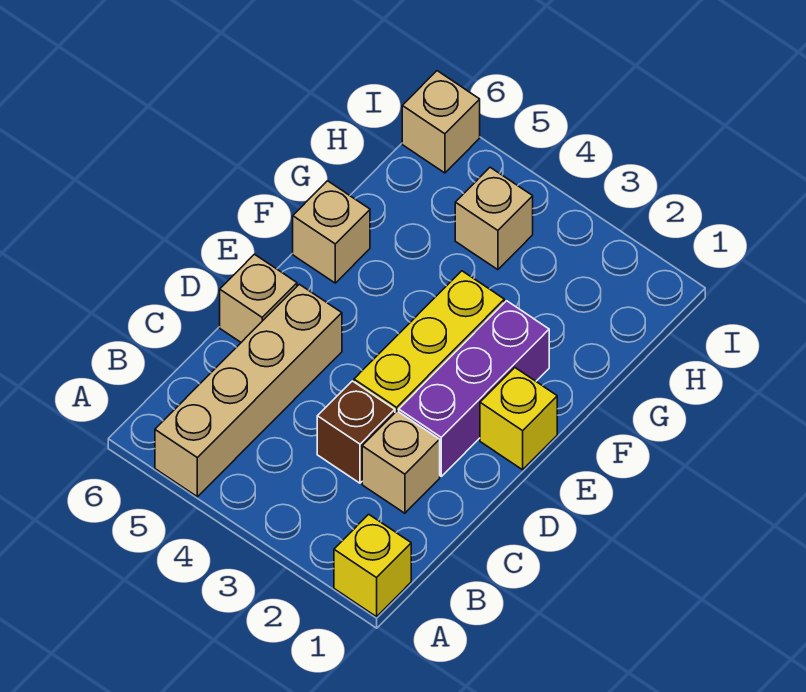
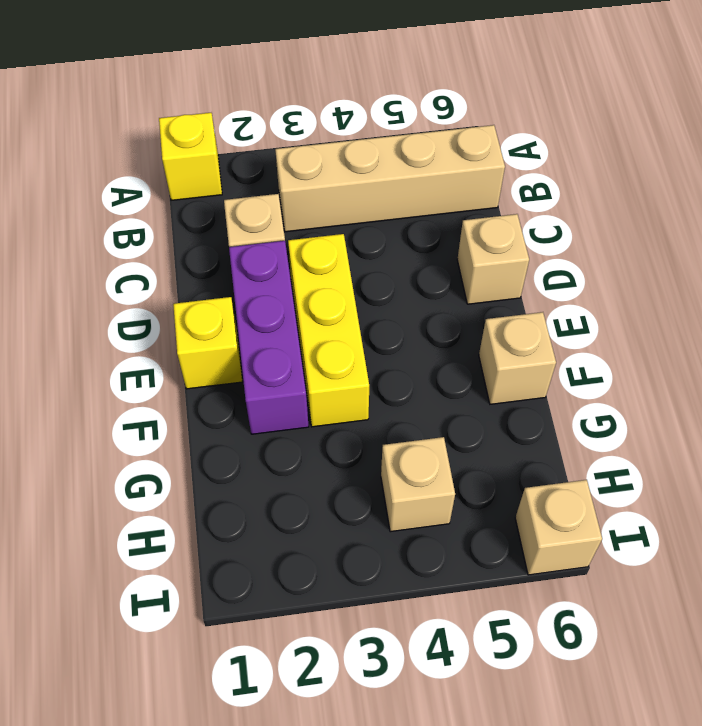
tan 1x4 brick [155,284,342,497] -> tan 1x4 brick turned to [275,125,505,232]
brown 1x1 brick [317,381,395,483] -> none

